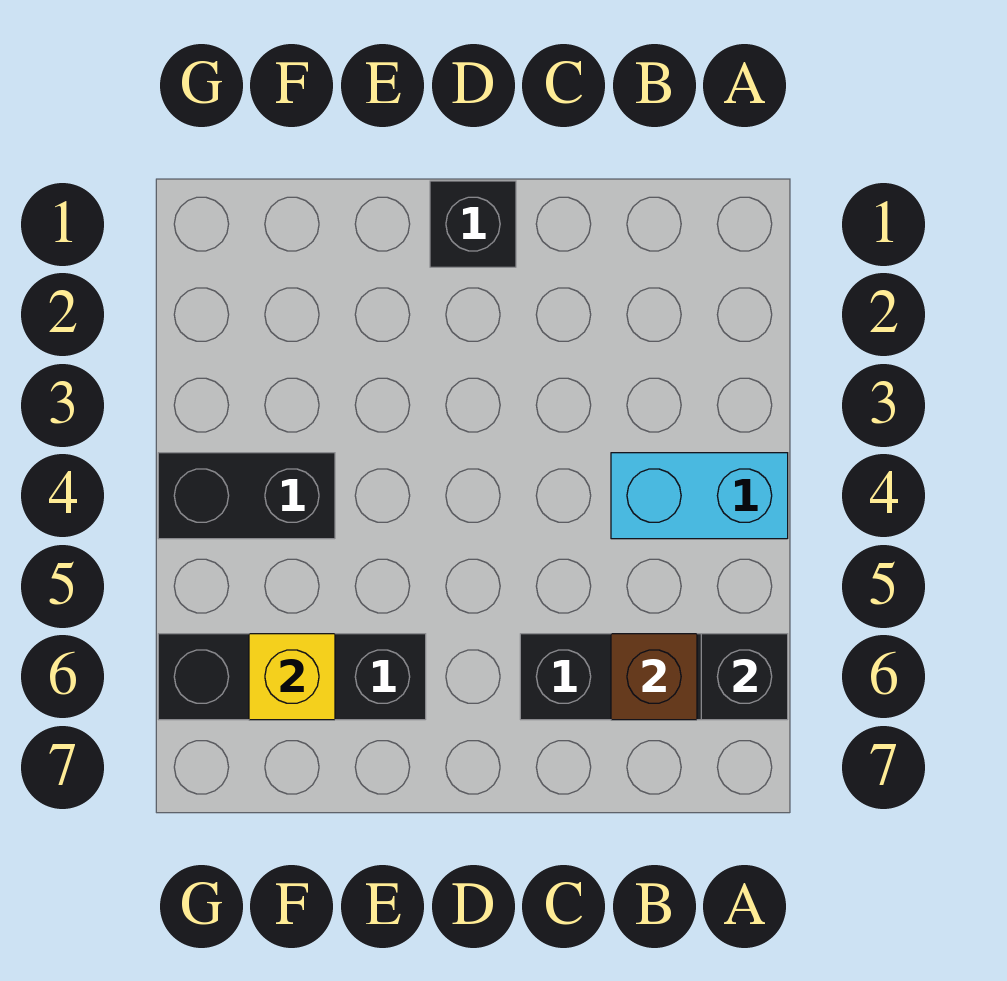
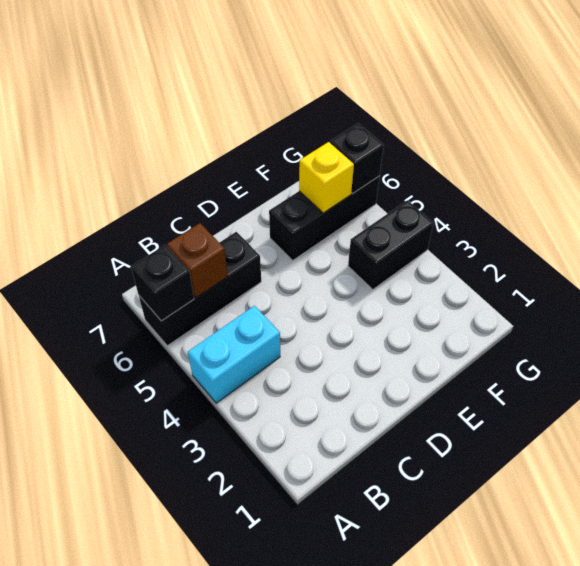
black 1x1 brick [430,181,516,267] -> black 1x1 brick moved to [330,123,384,194]

